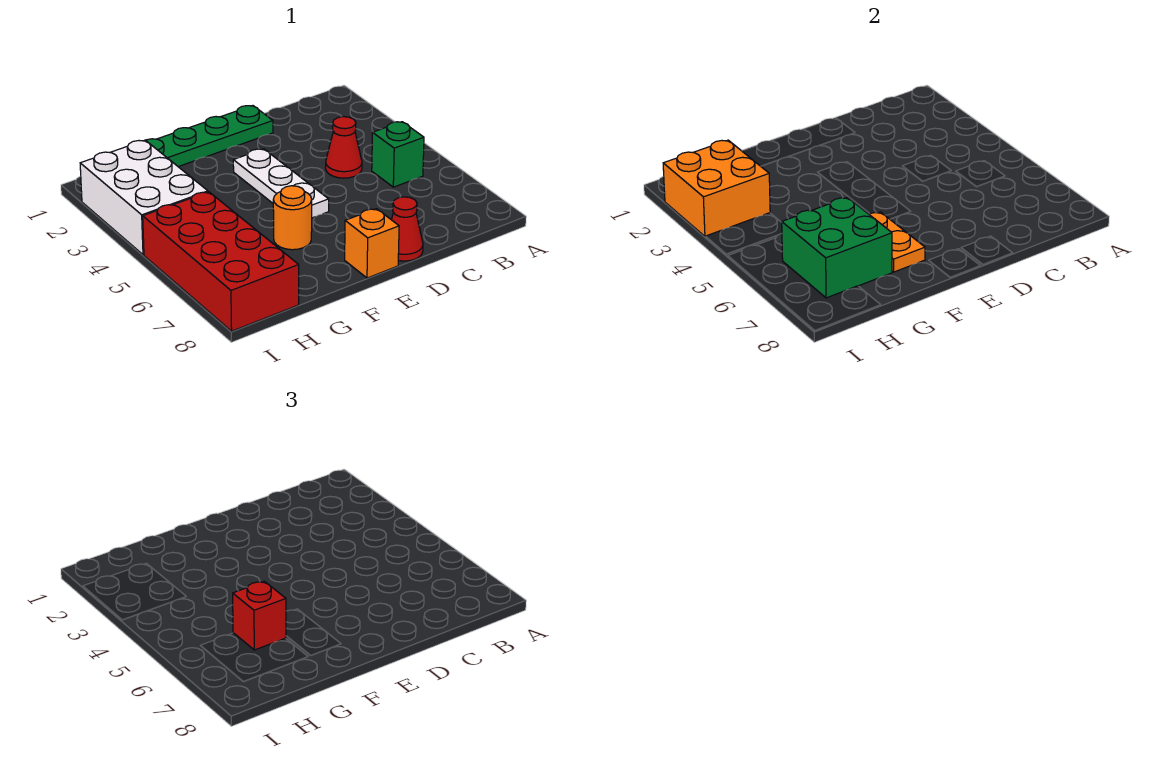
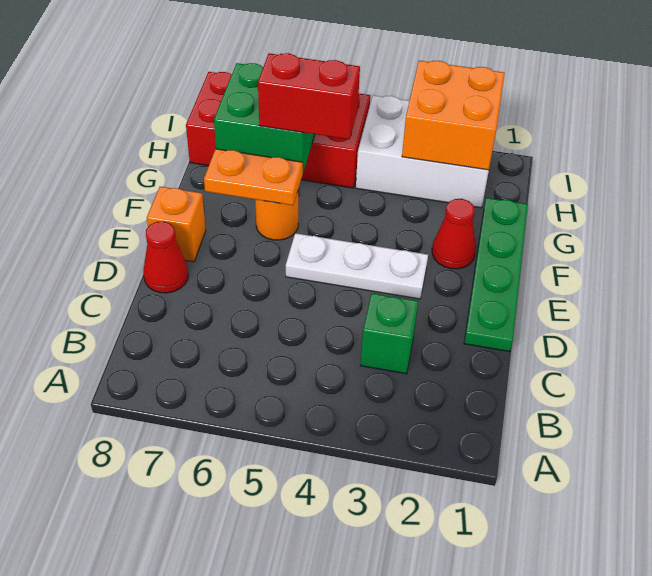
green 1x1 brick [372,122,424,187] -> green 1x1 brick moved to [360,293,418,374]
red 1x1 cone [326,117,362,178] -> red 1x1 cone moved to [432,199,476,269]
red 1x1 brick [233,581,286,650] -> red 1x2 brick [258,53,360,139]

